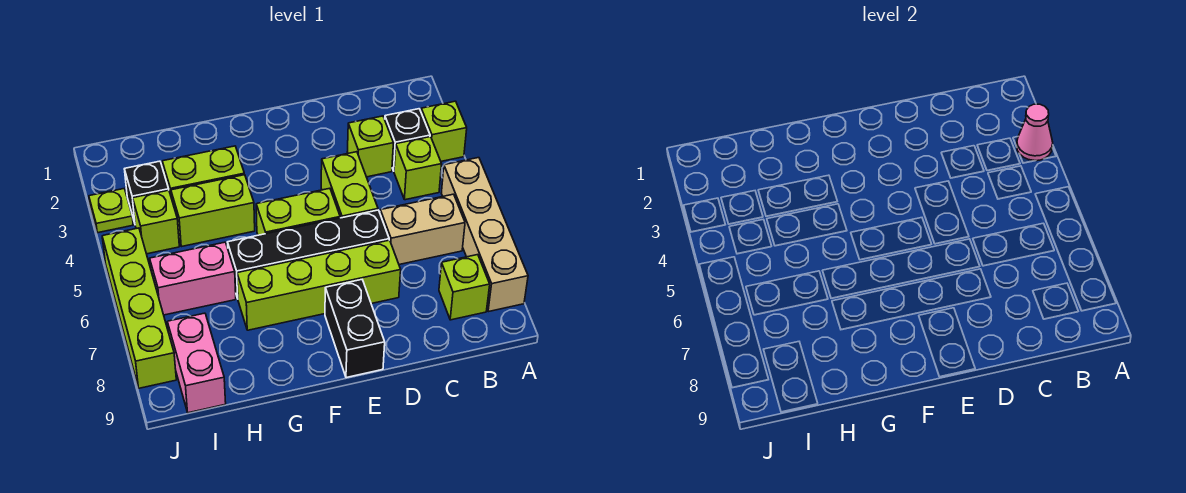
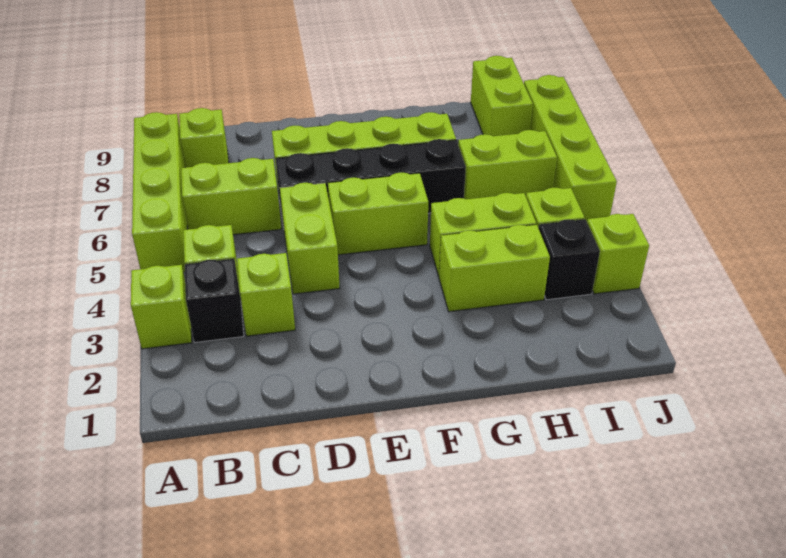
pink 1x1 cone [1017,104,1053,161] -> none
tan 1x4 brick [441,158,528,312] -> lime 1x4 brick [132,112,187,272]
tan 1x2 brick [380,194,465,265] -> lime 1x2 brick [181,158,281,235]
black 1x2 brick [325,280,385,378] -> none
pink 1x2 brick [150,242,236,315] -> lime 1x2 brick [458,130,557,199]
pink 1x2 brick [167,313,226,413] -> lime 1x2 brick [471,56,533,136]
lime 1x1 plate [89,189,133,233] -> lime 1x1 brick [587,214,649,294]

